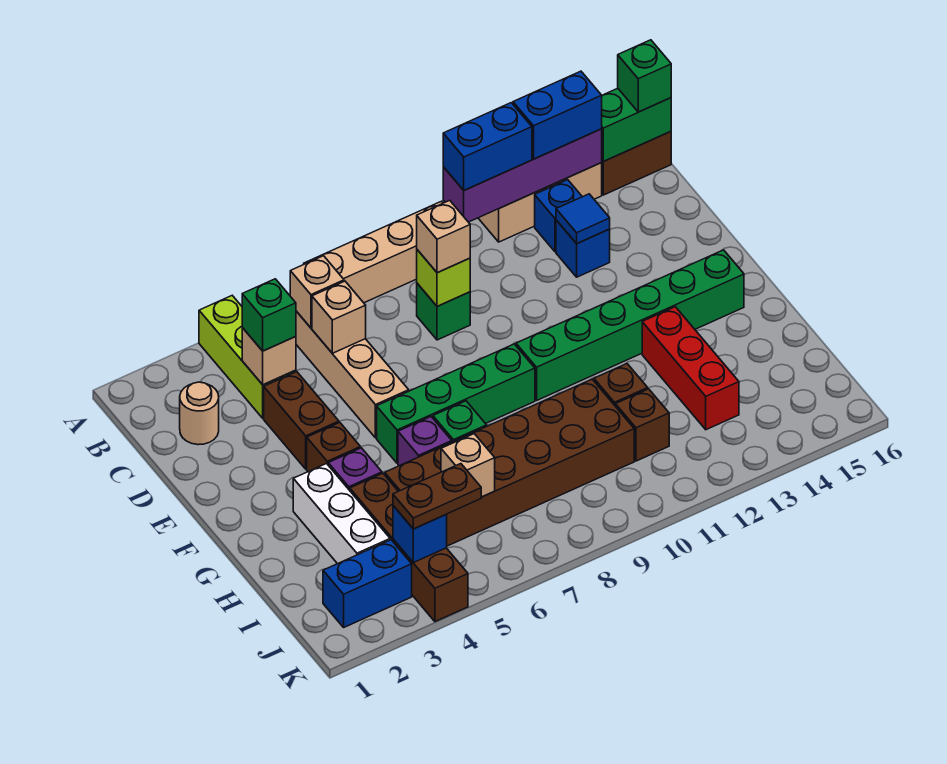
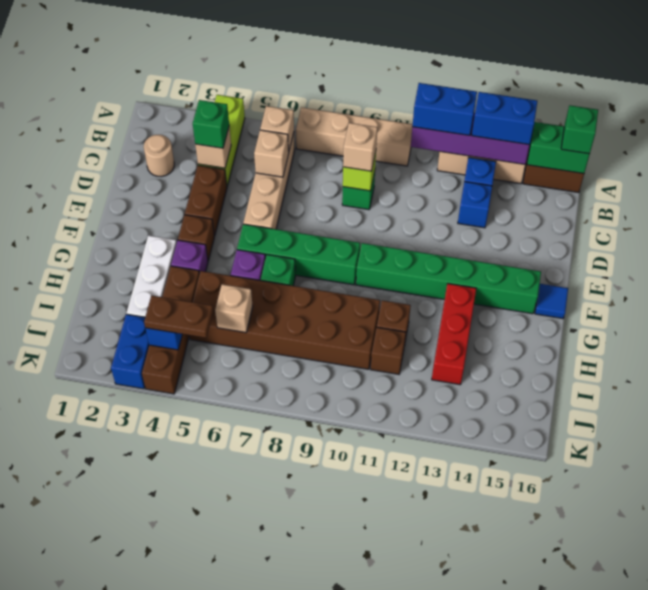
blue 1x1 tile [556,194,610,244] -> blue 1x1 tile moved to [535,284,568,319]
blue 1x2 brick [323,540,412,627] -> blue 1x2 brick turned to [111,314,149,389]

